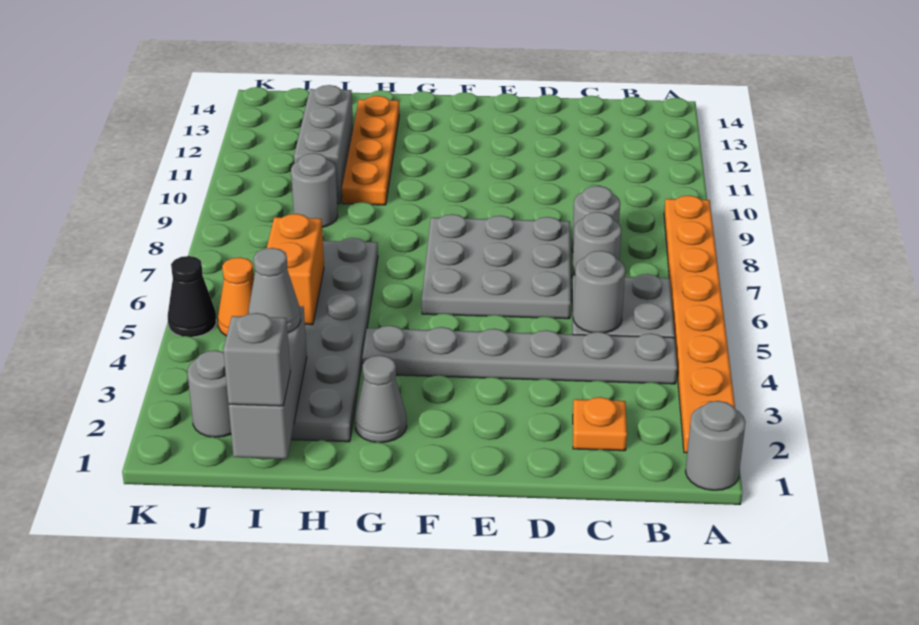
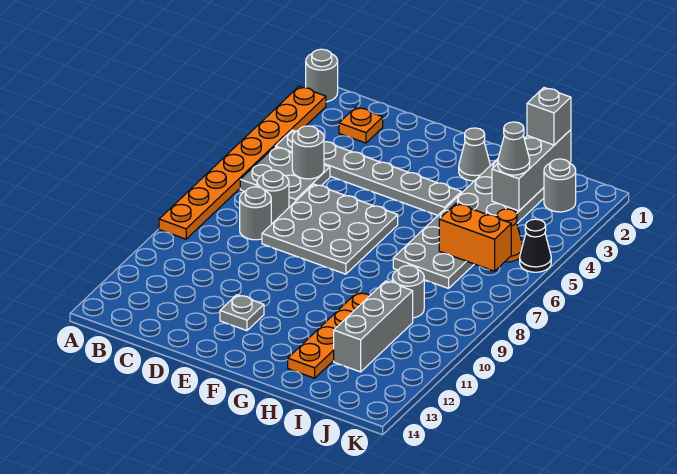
none -> grey 1x1 plate [220,295,264,331]
orange 1x2 brick [267,214,324,325] -> orange 1x2 brick turned to [439,203,511,271]

